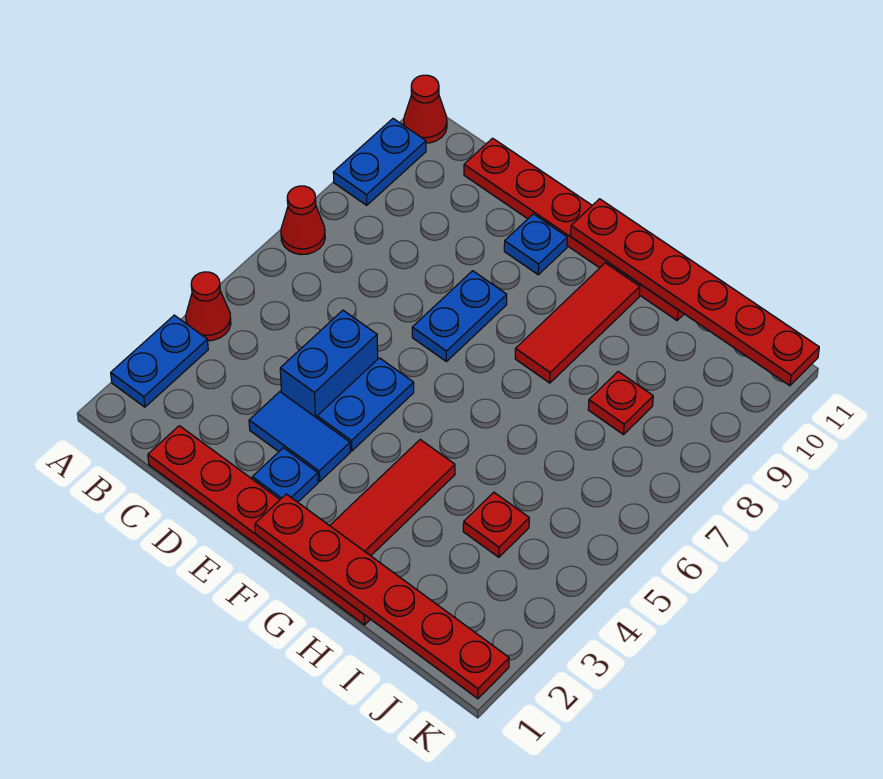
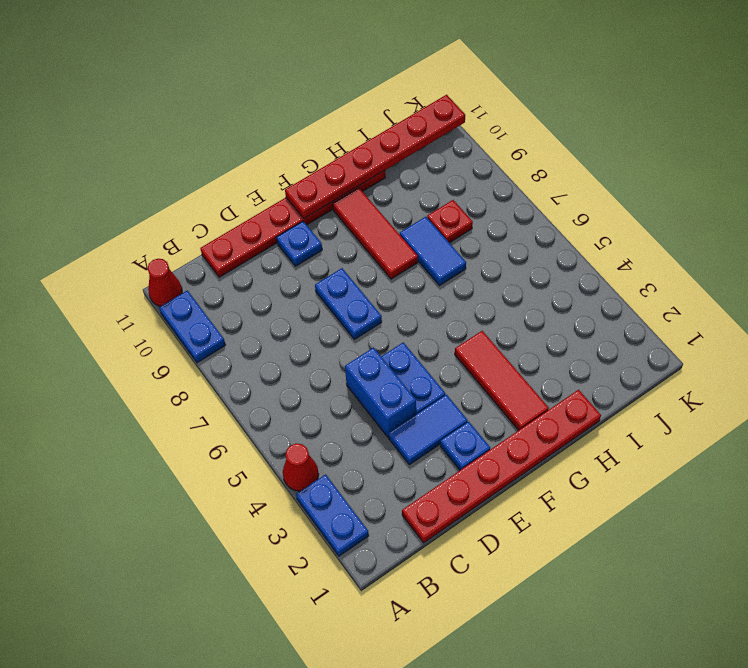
red 1x1 cone [281,186,325,255] -> none
red 1x6 plate [255,494,509,699] -> none
none -> blue 1x2 tile [400,217,466,286]
red 1x1 plate [463,492,529,557] -> none

